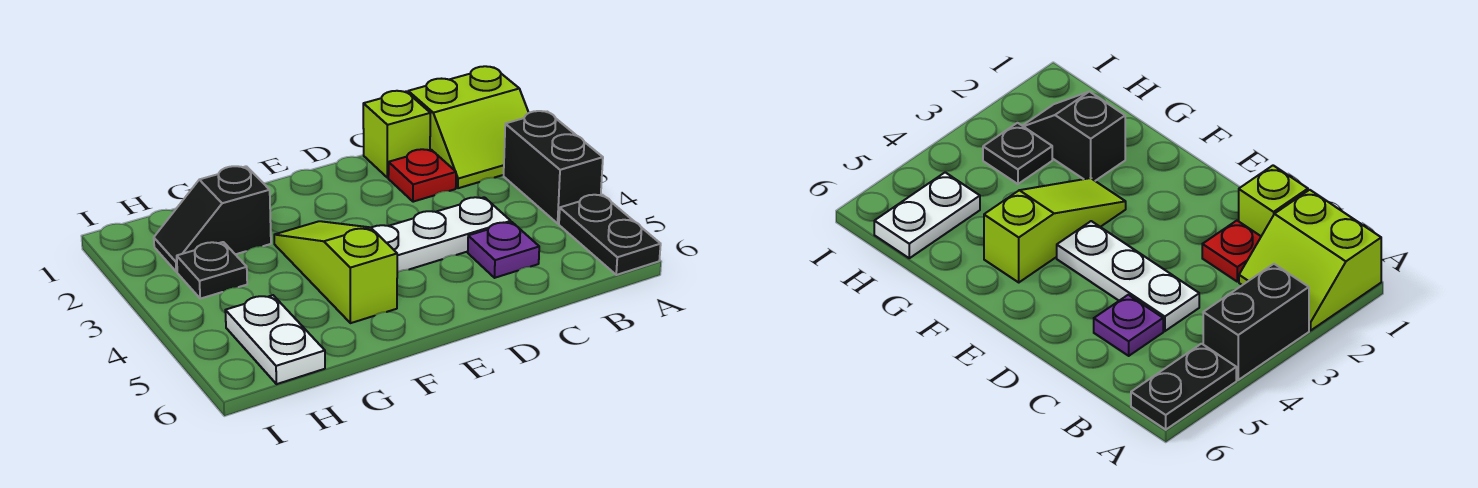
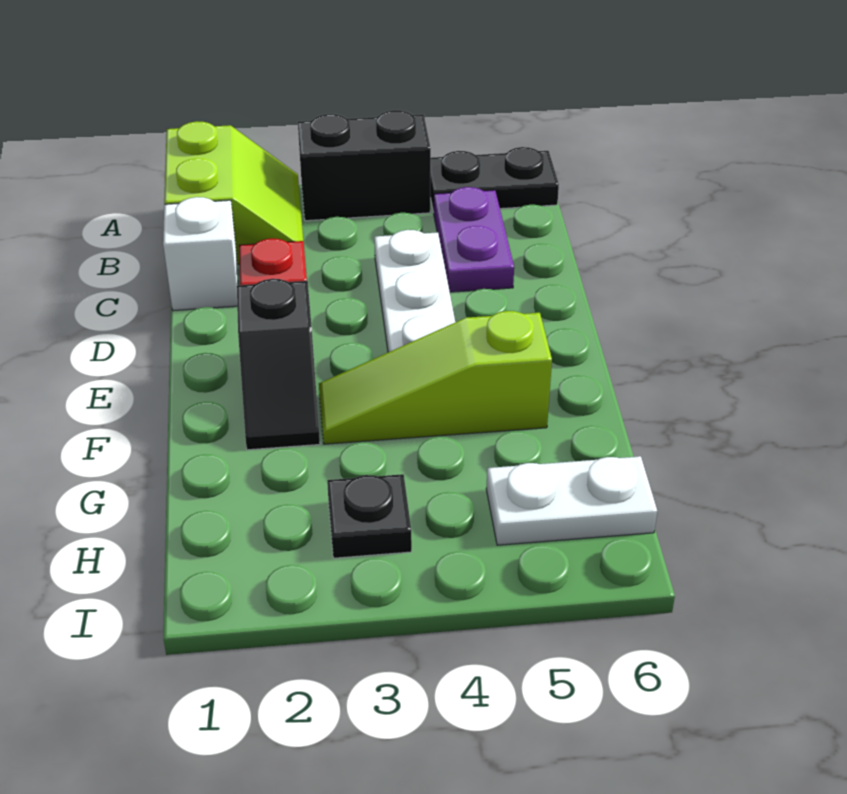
lime 1x1 brick [363,91,431,178] -> white 1x1 brick [163,197,238,311]
purple 1x1 plate [468,222,539,278] -> purple 1x2 plate [434,187,514,292]
black 1x2 slope [154,166,271,272] -> black 1x2 slope moved to [237,279,320,450]

